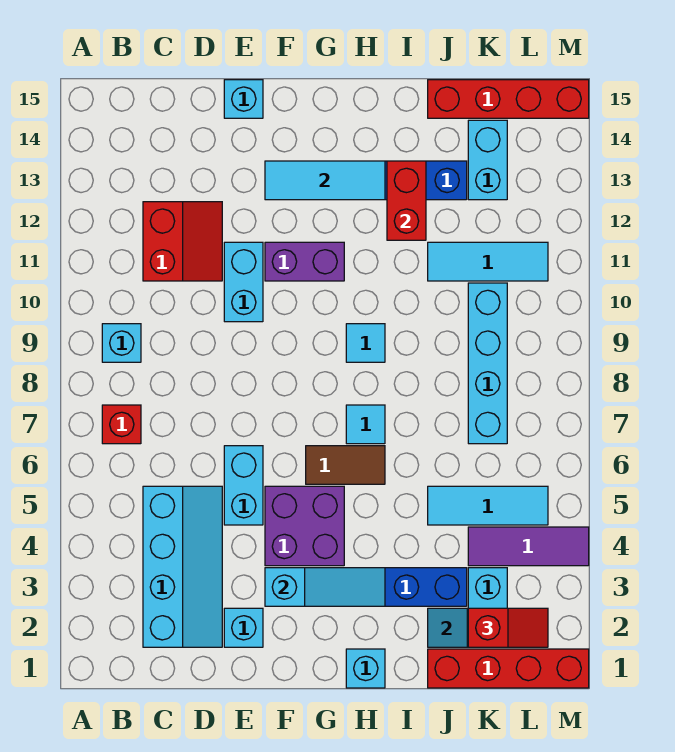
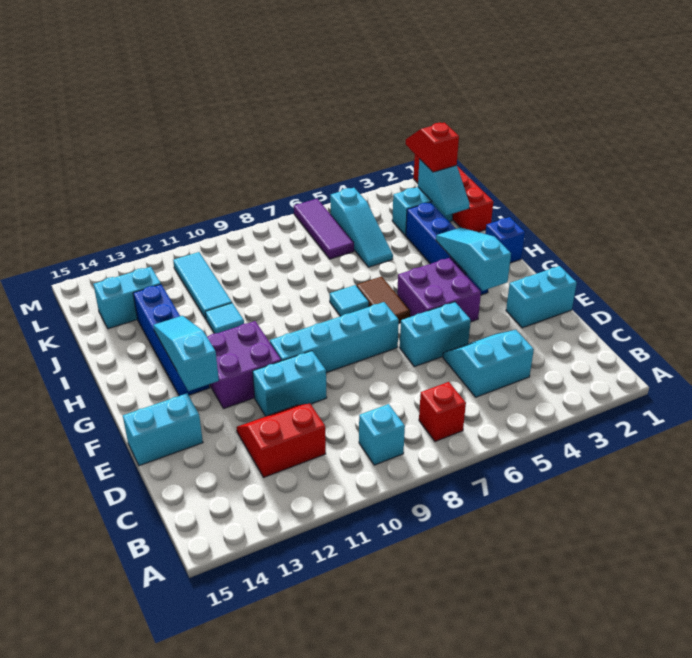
cyan 2x4 slope [143,486,222,647] -> cyan 2x2 slope [443,330,534,397]
cyan 1x1 brick [224,608,263,647] -> cyan 1x2 brick [506,266,577,328]
cyan 1x1 brick [224,80,263,118] -> cyan 1x2 brick [123,394,203,466]
purple 1x2 brick [265,242,344,281] -> purple 2x2 brick [207,321,281,409]
cyan 1x3 tile [265,161,385,200] -> cyan 1x3 slope [153,316,219,391]
cyan 1x1 brick [346,649,385,688] -> blue 1x1 brick [485,217,525,263]
cyan 1x1 tile [346,324,385,362] -> cyan 1x1 tile moved to [205,303,244,333]
red 1x2 brick [387,161,426,240] -> none
cyan 1x3 tile [428,486,548,525] -> cyan 1x3 slope [330,188,393,267]
red 1x4 brick [428,80,589,118] -> none
purple 1x3 tile [468,527,589,566] -> purple 1x3 tile moved to [294,199,354,259]
cyan 1x4 brick [468,283,507,444] -> cyan 1x4 brick moved to [270,302,399,373]

